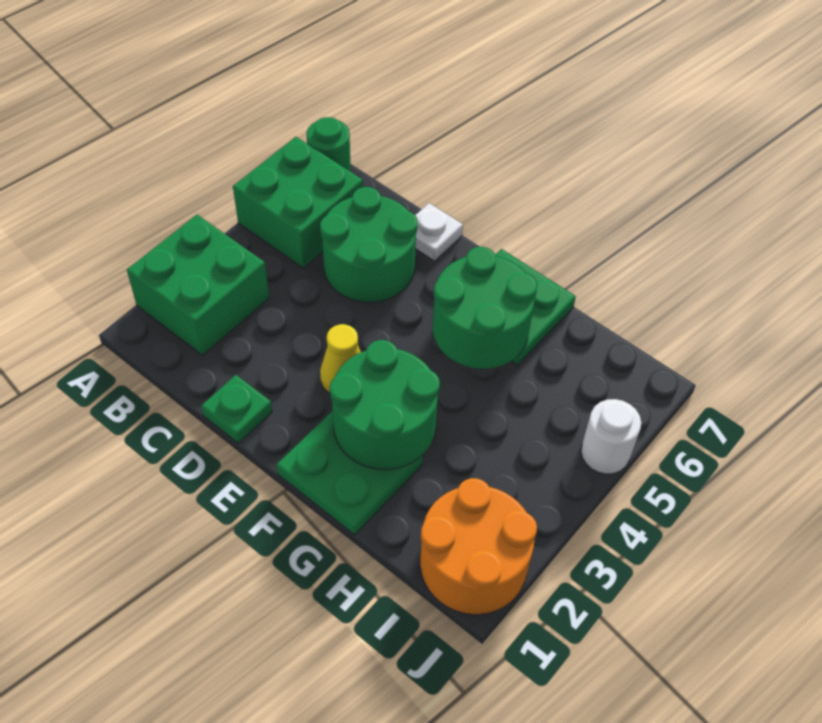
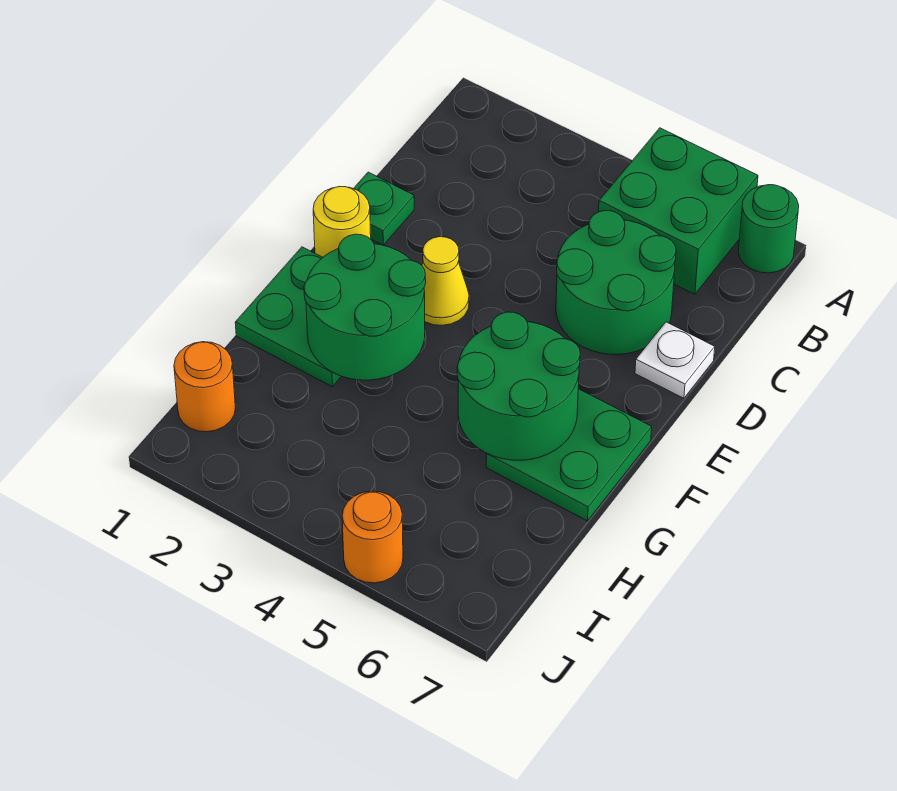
green 2x2 brick [127,215,269,355] -> none
none -> yellow 1x1 round brick [313,186,371,257]
orange 2x2 round brick [420,478,537,615] -> orange 1x1 round brick [174,342,235,432]
white 1x1 round brick [581,399,641,474] -> orange 1x1 round brick [342,491,403,583]

